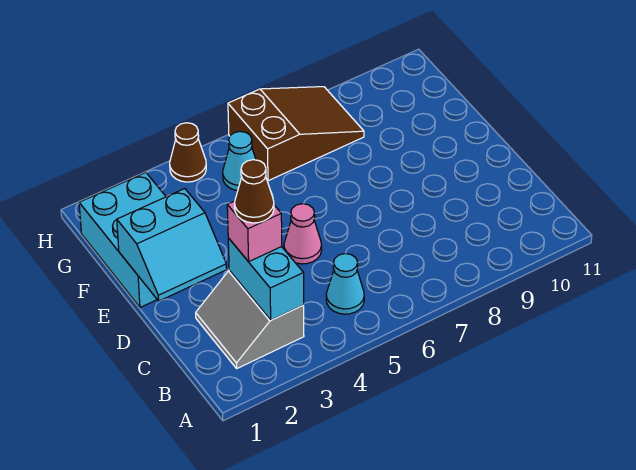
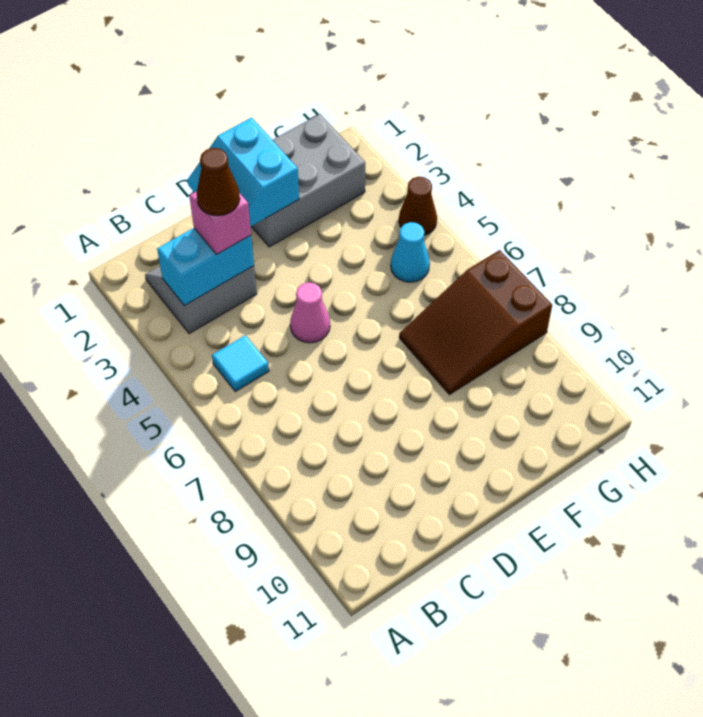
cyan 1x1 cone [326,254,364,314] -> cyan 1x1 tile [212,335,269,392]
cyan 2x3 brick [79,173,166,307] -> grey 2x3 brick [251,114,365,247]
brown 2x3 slope [228,87,364,181] -> brown 2x3 slope turned to [399,250,552,395]

